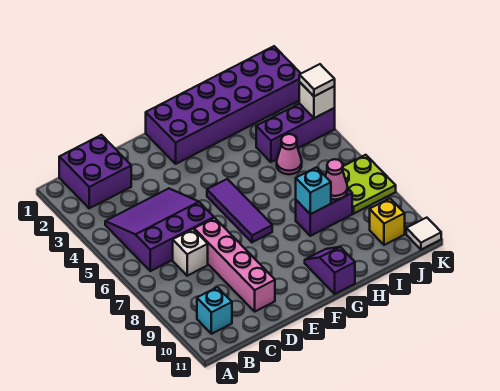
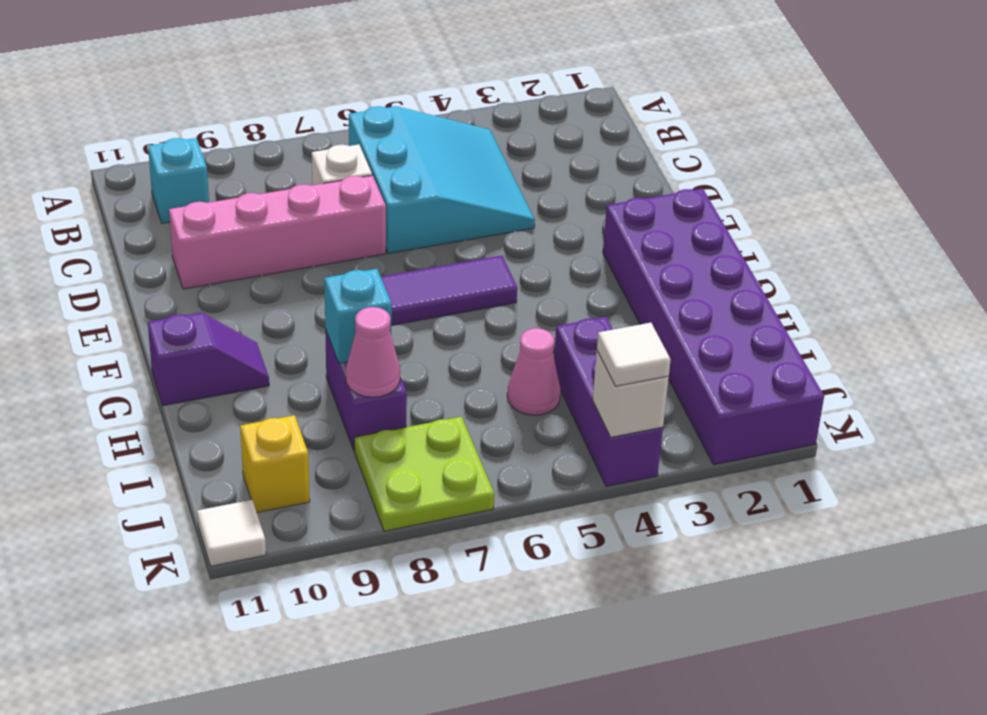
purple 2x2 brick [59,135,131,208] -> none
purple 3x3 slope [105,189,214,271] -> cyan 3x3 slope [349,106,535,253]

